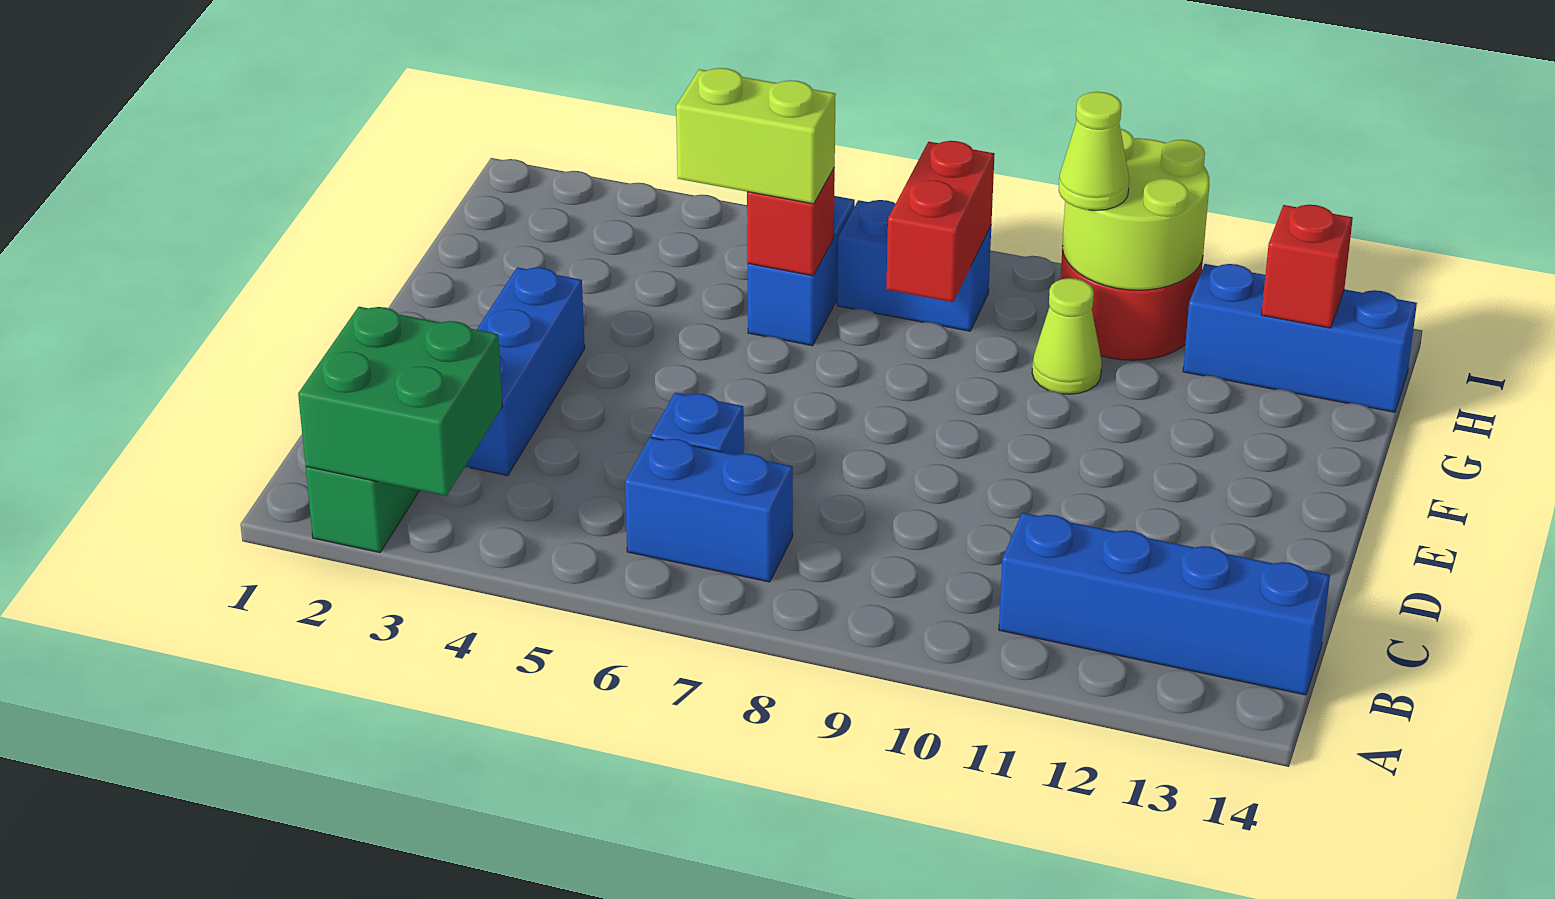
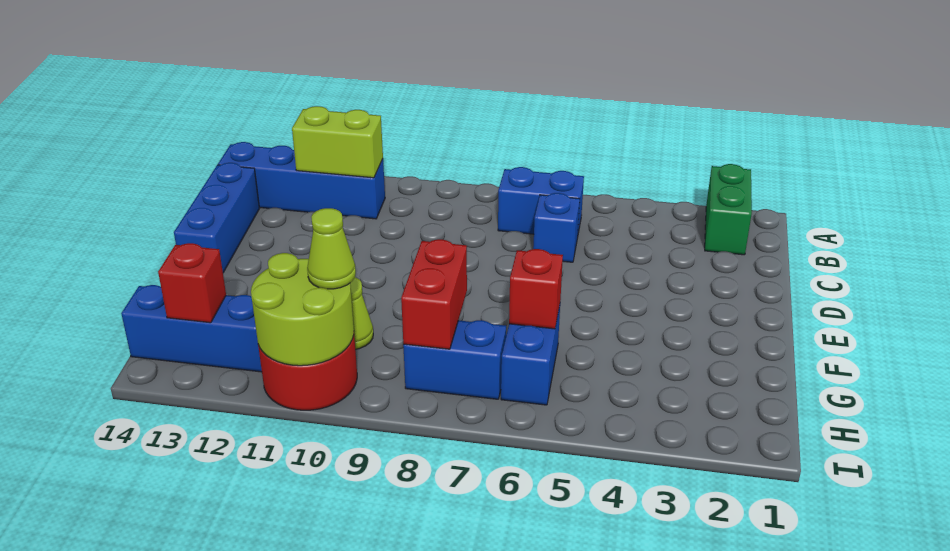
green 2x2 brick [298,307,502,496] -> none
blue 1x3 brick [465,267,585,476] -> blue 1x3 brick moved to [174,163,259,273]
lime 1x2 brick [676,68,836,204] -> lime 1x2 brick moved to [292,106,383,178]

